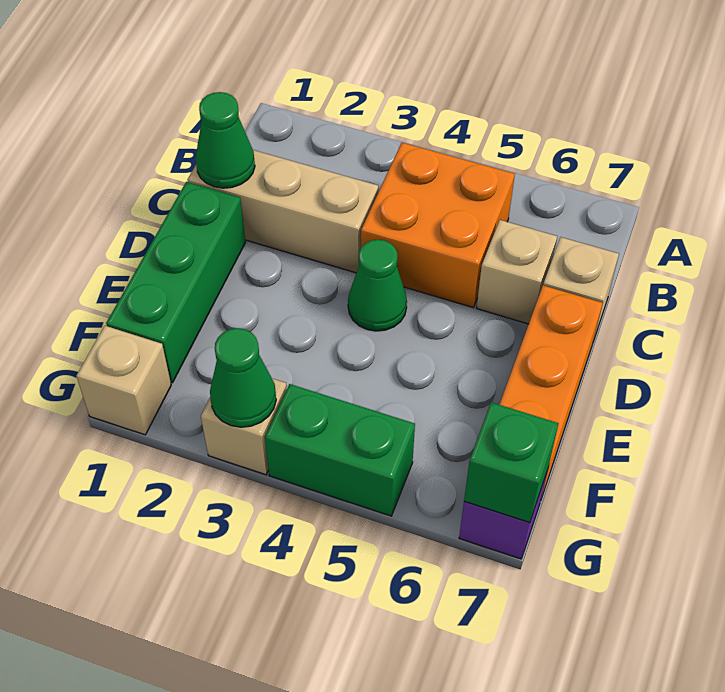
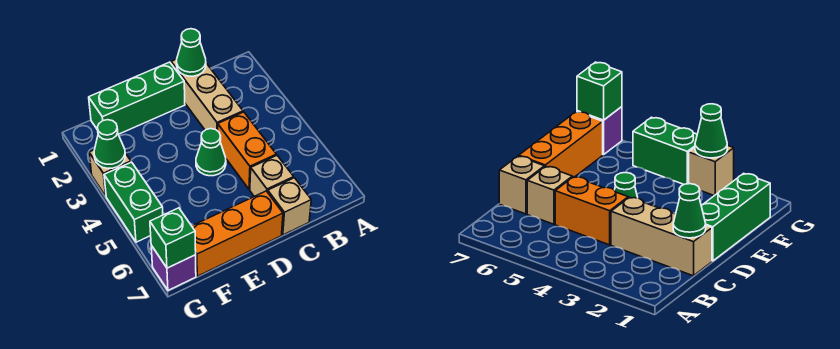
orange 2x2 brick [361,143,515,308] -> orange 1x2 brick [218,112,276,189]
tan 1x1 brick [76,326,171,435] -> none

